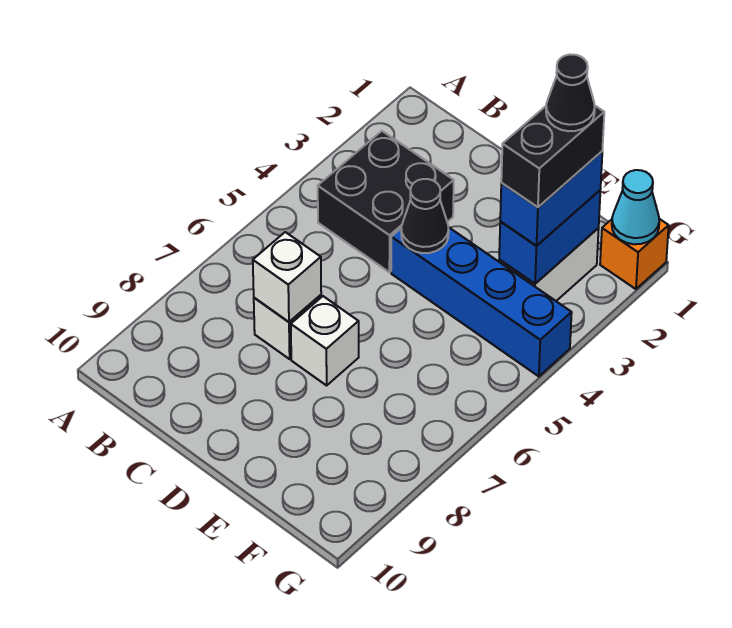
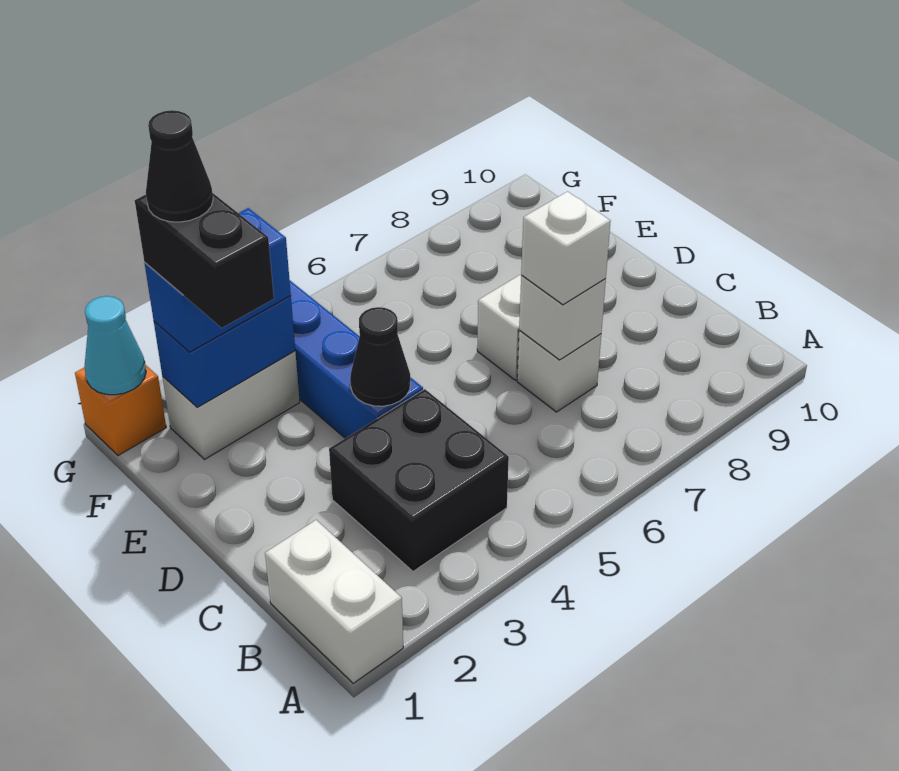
none -> white 1x2 brick [265,520,403,683]
none -> white 1x1 brick [521,192,611,305]
black 1x2 brick [501,105,604,207] -> black 1x2 brick turned to [135,193,274,328]

